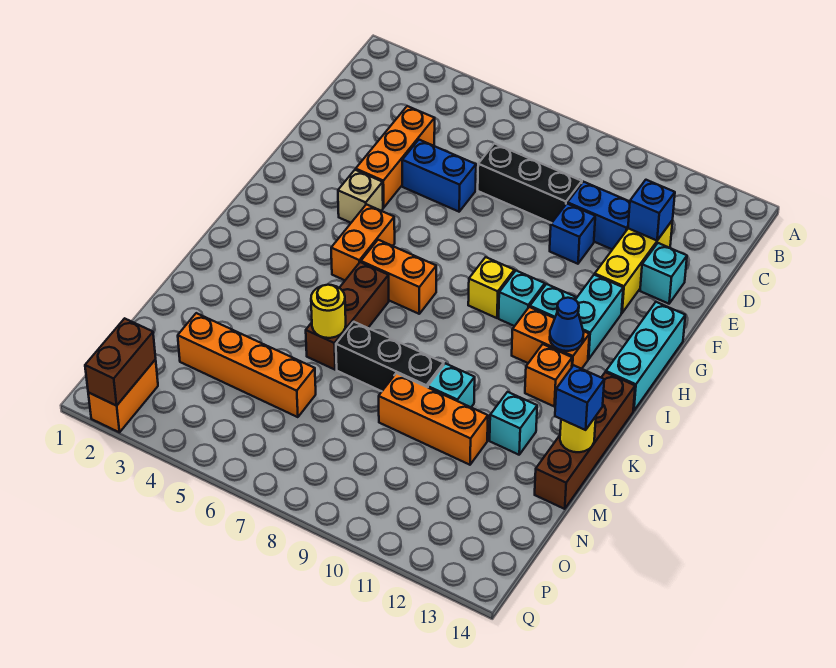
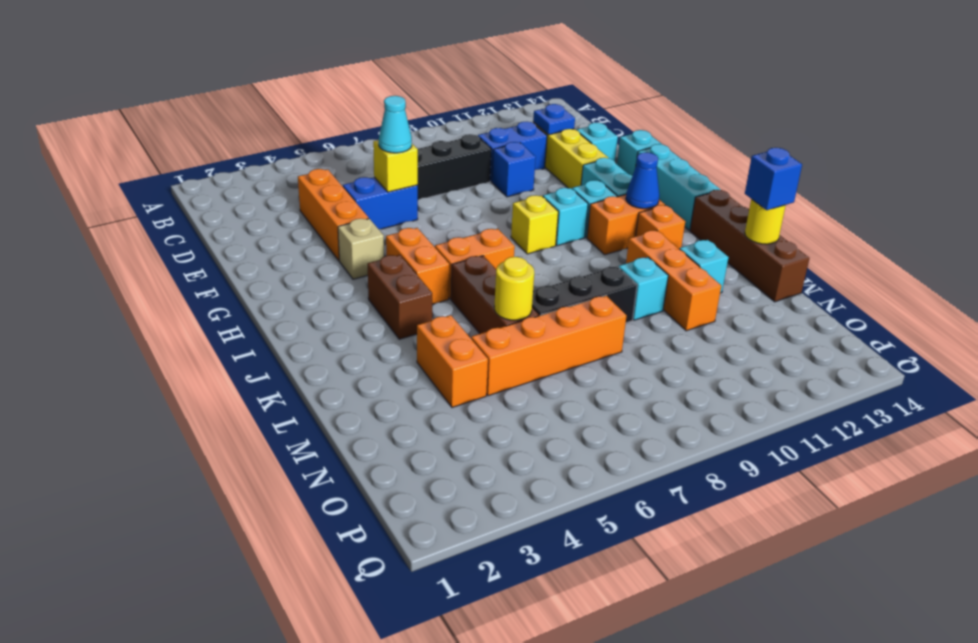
blue 1x1 brick [628,180,675,241] -> blue 1x1 plate [533,104,575,135]
none -> yellow 1x1 brick [373,140,418,192]
none -> cyan 1x1 cone [379,96,412,153]
none -> cyan 1x1 brick [617,130,661,176]
orange 1x3 brick [379,373,488,465] -> orange 1x3 brick turned to [626,230,721,331]
orange 1x4 brick [178,313,316,417] -> orange 1x4 brick moved to [471,296,627,396]
orange 1x2 brick [88,359,158,432] -> orange 1x2 brick moved to [417,315,488,407]
brown 1x2 brick [85,318,156,406] -> brown 1x2 brick moved to [367,255,432,339]

